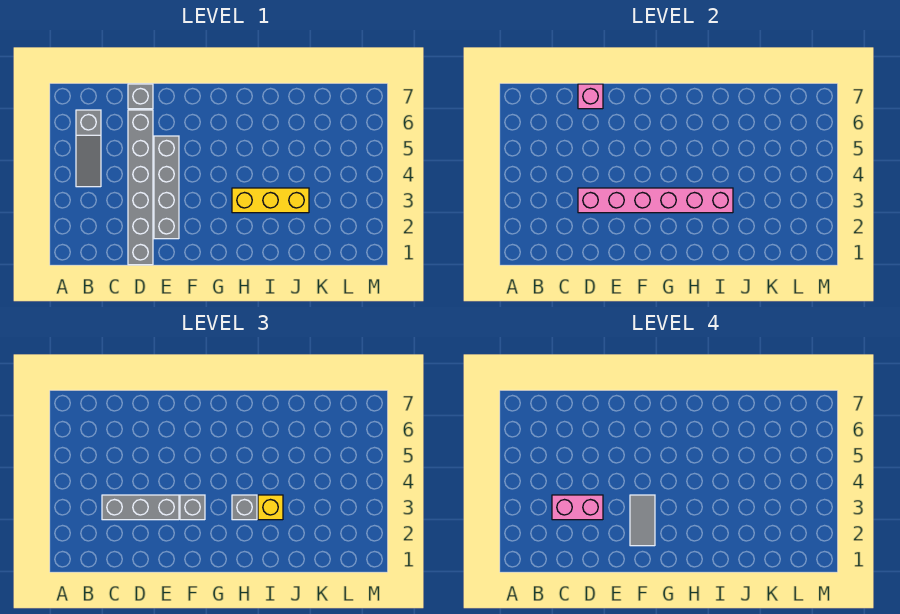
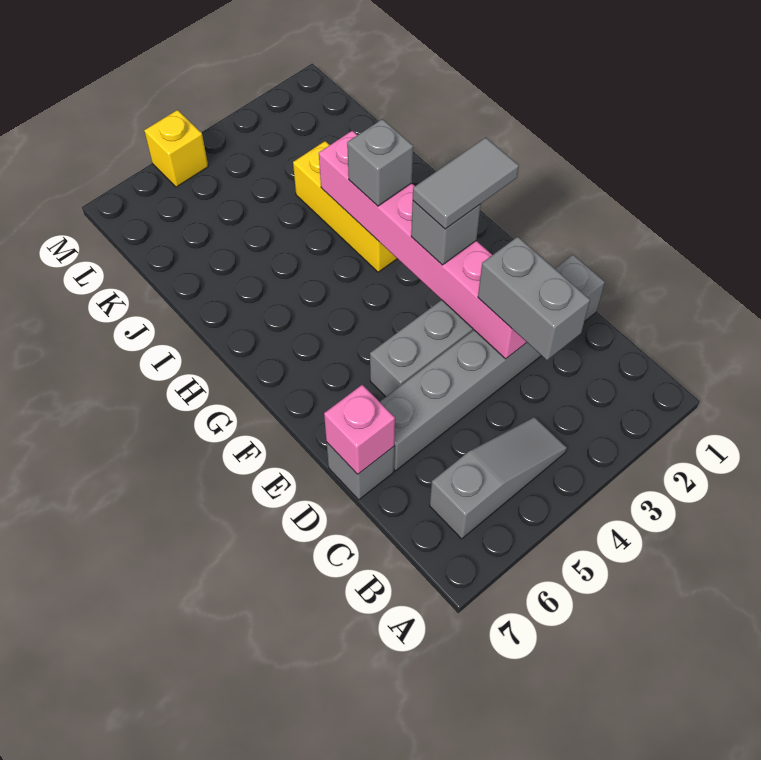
grey 1x3 brick [102,495,179,520] -> grey 1x2 brick [478,237,590,360]
pink 1x2 brick [552,495,603,520] -> none
yellow 1x1 brick [258,495,283,520] -> yellow 1x1 brick moved to [144,110,208,187]

